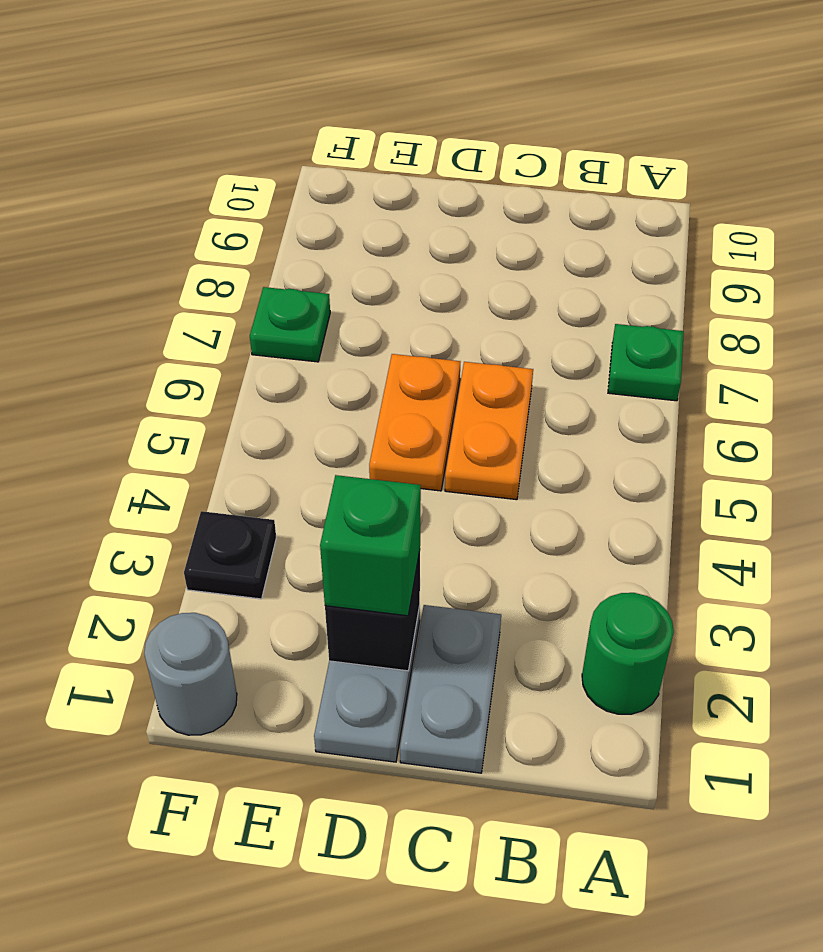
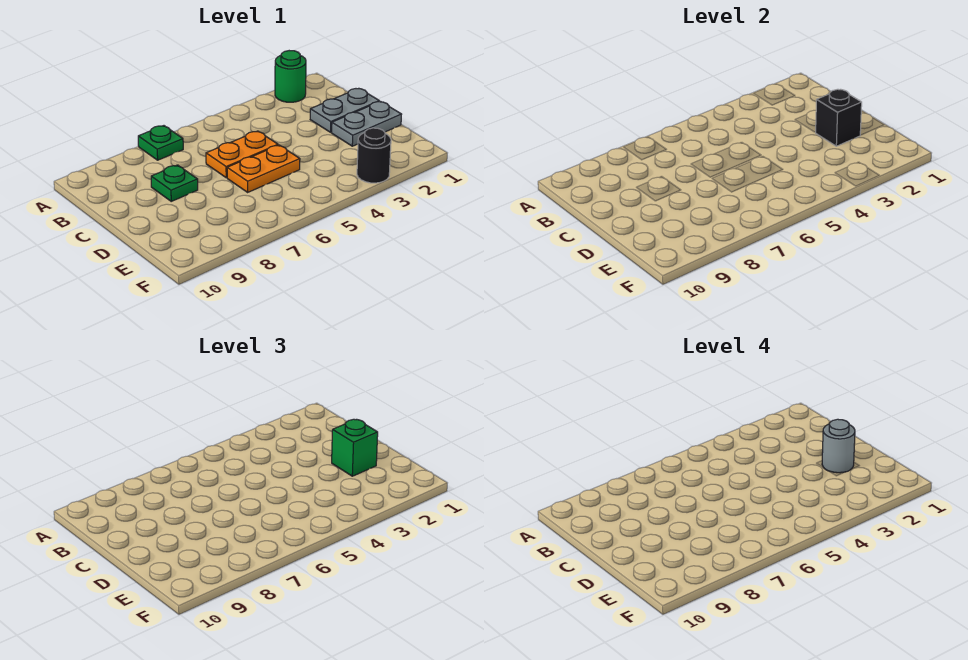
grey 1x1 round brick [144,613,237,735] -> grey 1x1 round brick moved to [822,419,855,473]
black 1x1 plate [184,511,276,599] -> black 1x1 round brick [357,128,391,183]
green 1x1 plate [250,287,330,362] -> green 1x1 plate moved to [151,165,198,201]

